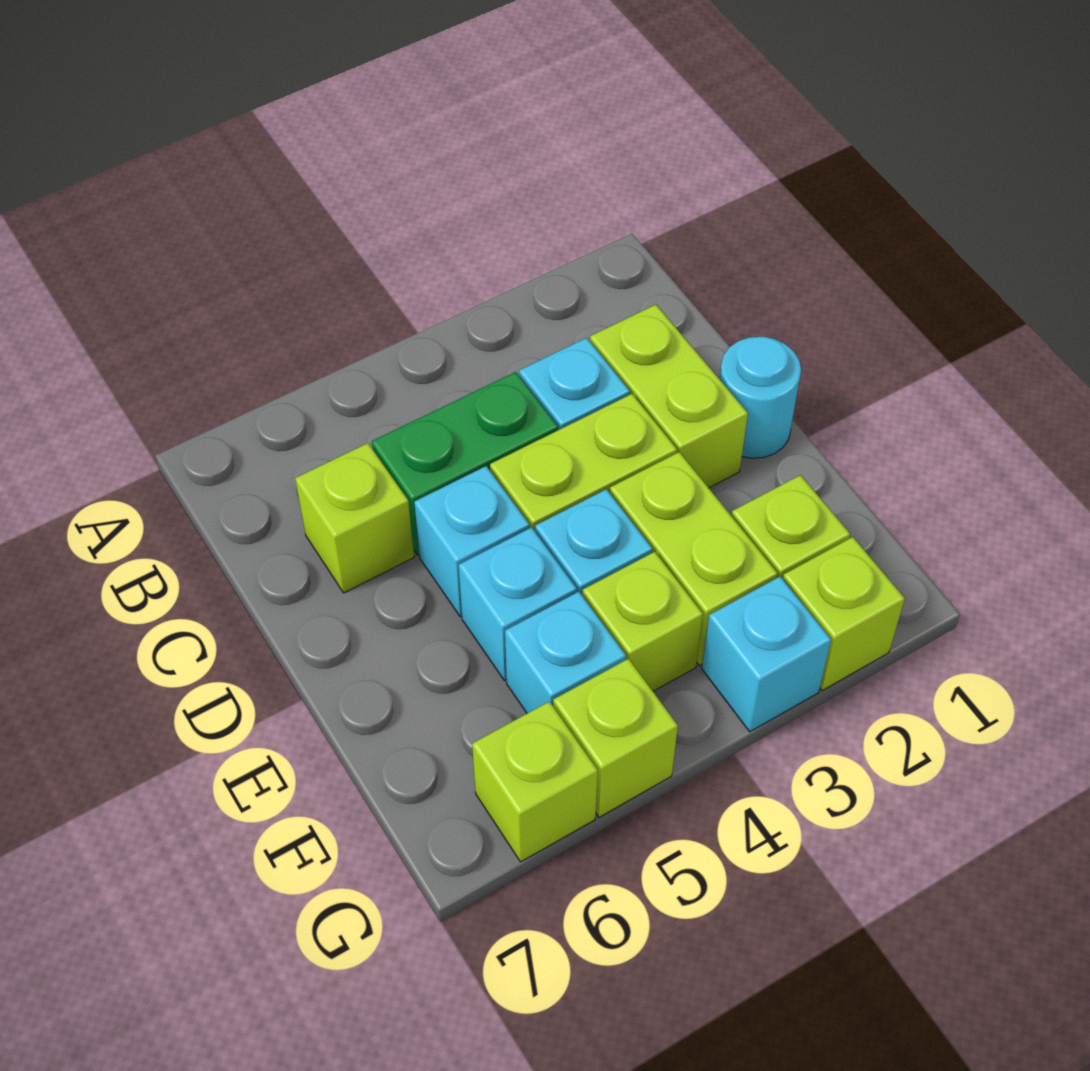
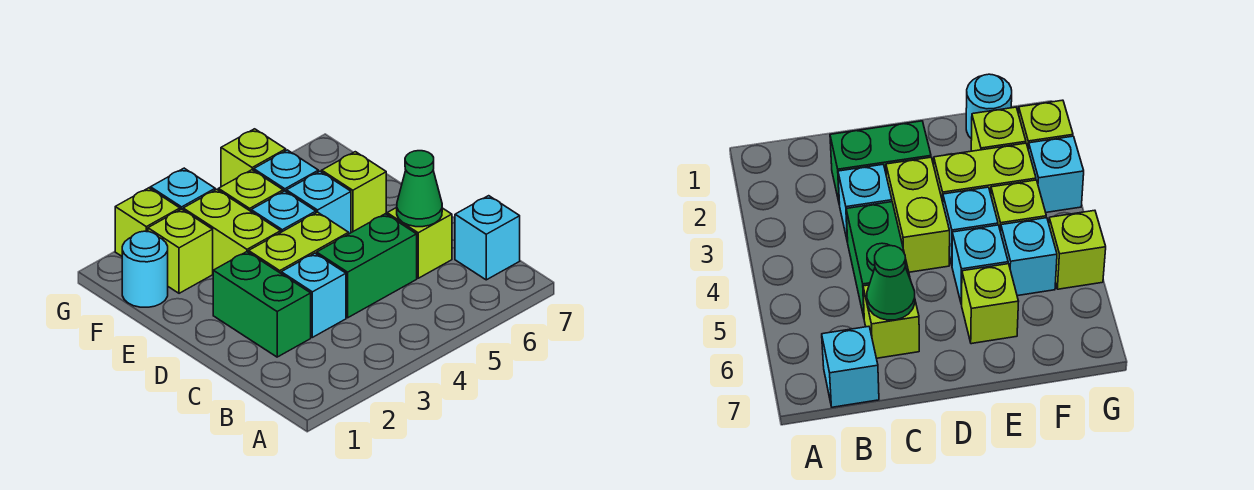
lime 1x2 brick [590,305,748,488] -> green 1x2 brick [213,252,311,357]
none -> green 1x1 cone [397,151,442,227]
cyan 1x1 round brick [720,337,801,458] -> cyan 1x1 round brick moved to [122,231,168,307]
cyan 1x1 brick [414,466,530,617] -> cyan 1x1 brick moved to [455,196,520,280]
lime 1x1 brick [472,702,598,862] -> lime 1x1 brick moved to [322,152,386,233]

